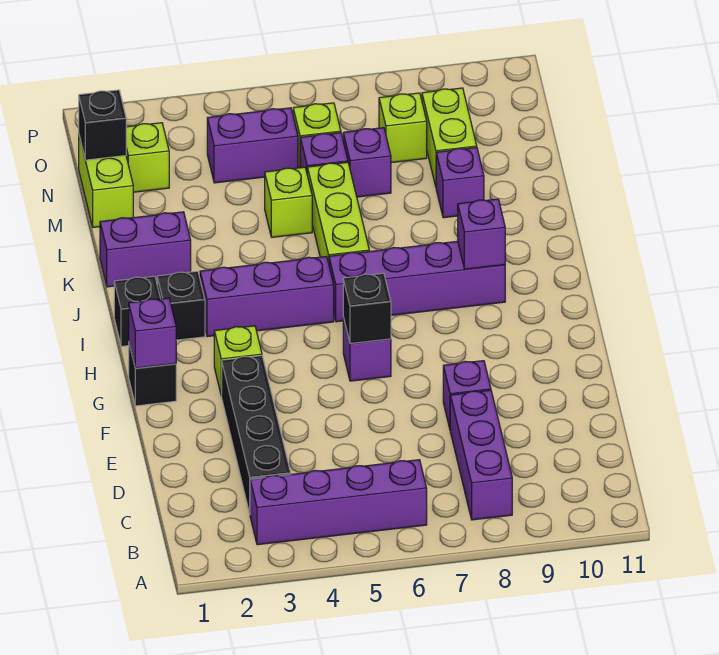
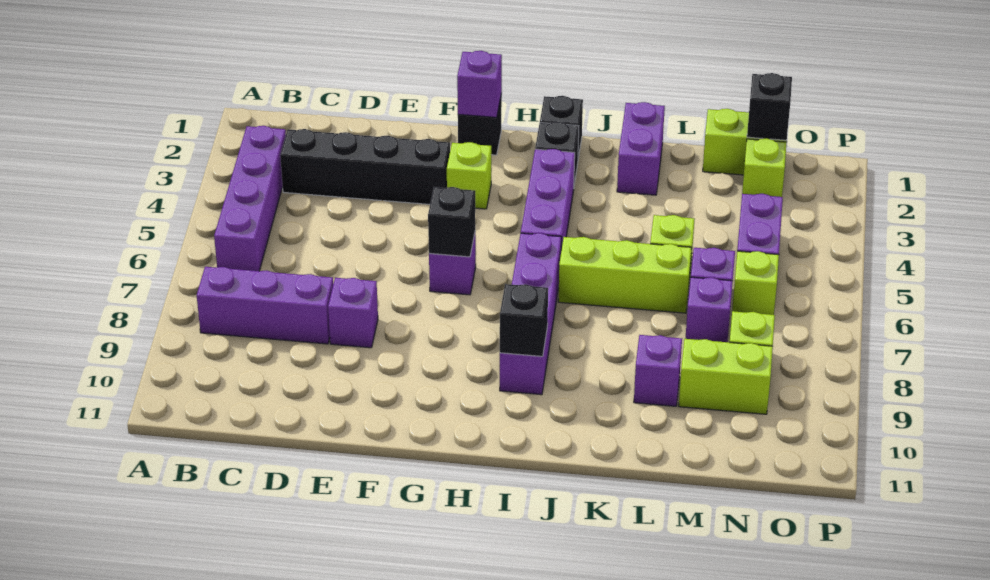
purple 1x1 brick [458,199,505,269] -> black 1x1 brick [500,284,548,356]

